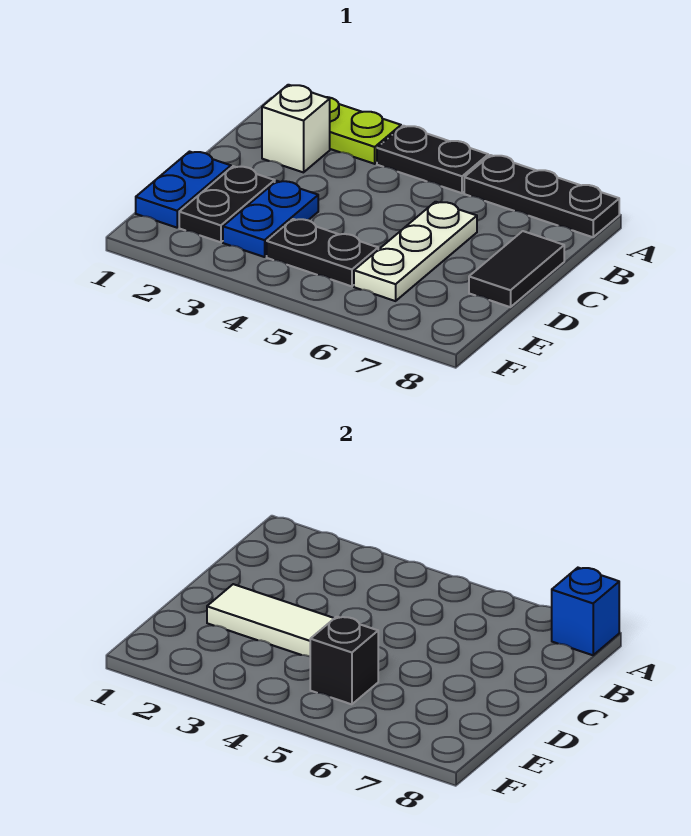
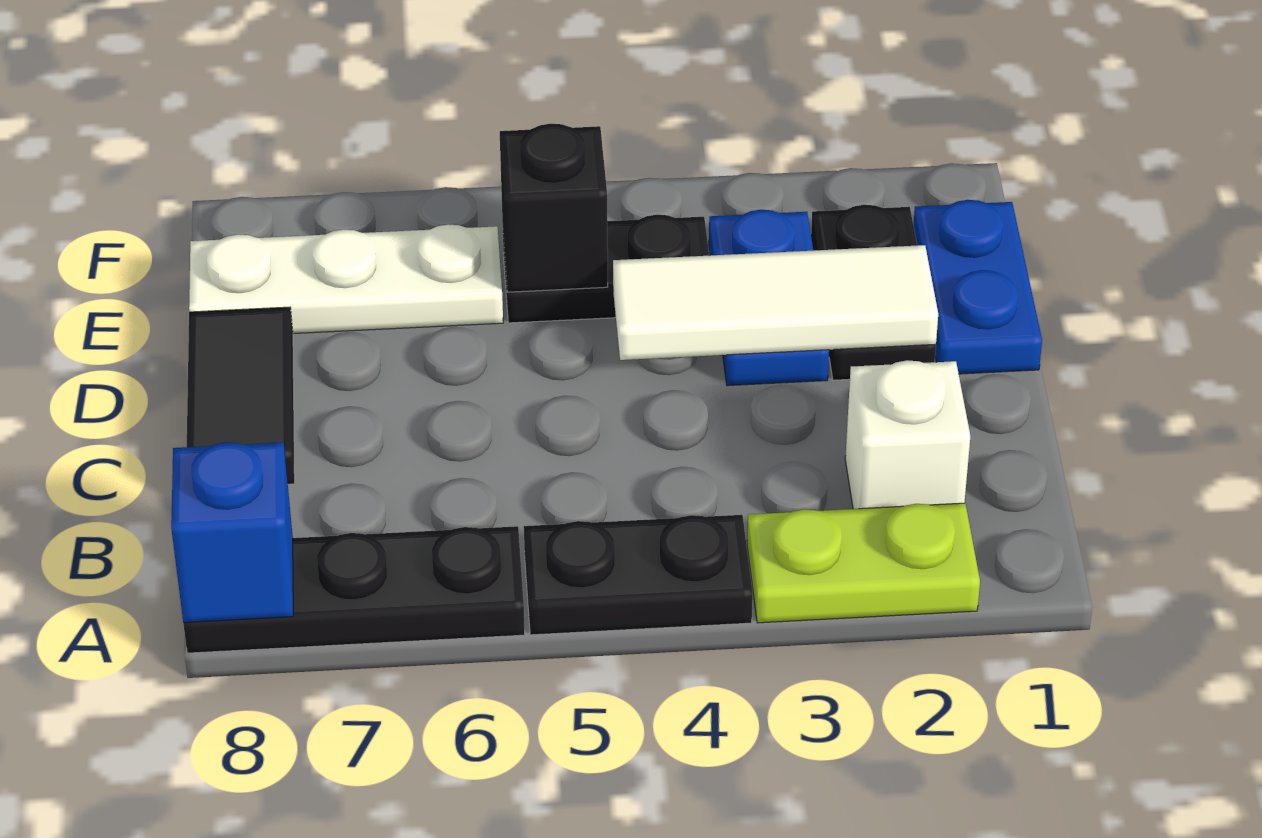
white 1x3 plate [354,202,477,301] -> white 1x3 plate turned to [189,224,503,334]

